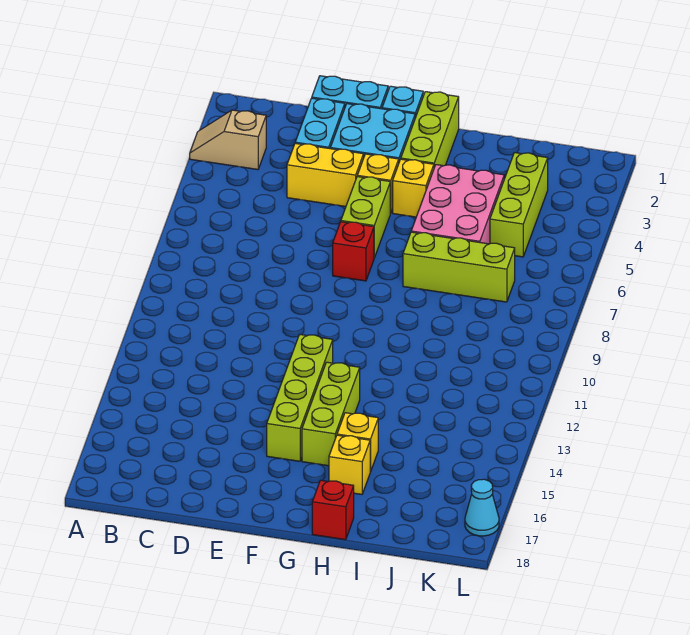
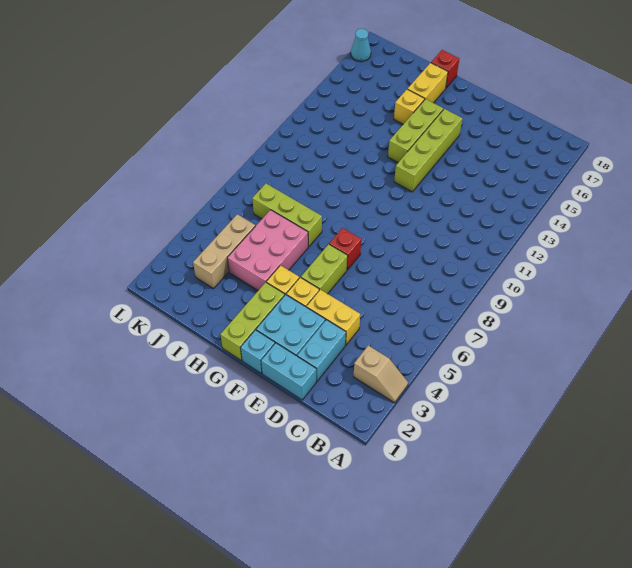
yellow 1x1 brick [329,435,370,494] -> yellow 1x2 brick [408,63,448,103]
lime 1x3 brick [490,153,548,257] -> tan 1x3 brick [193,214,255,289]

